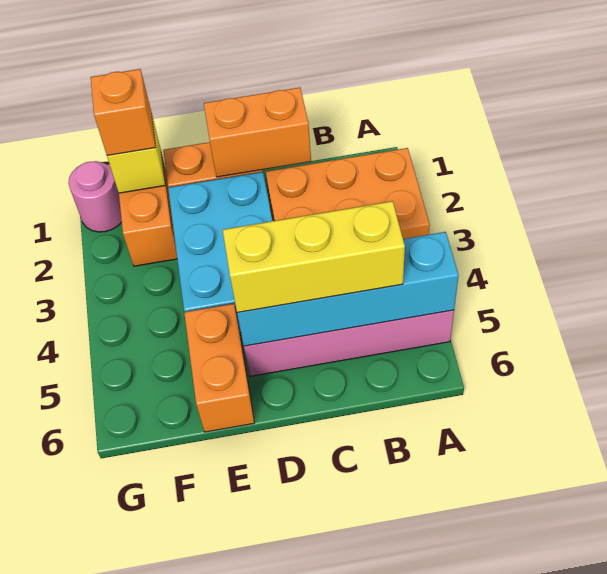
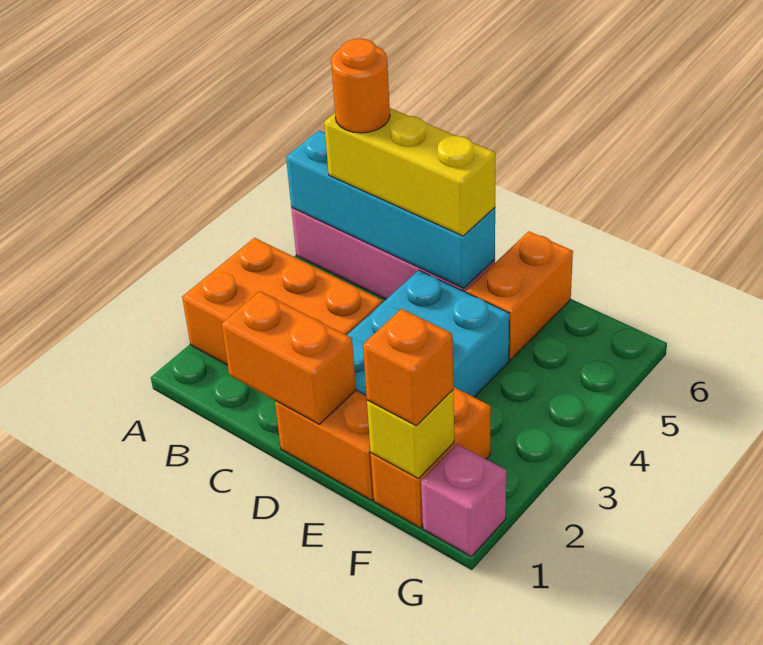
none -> orange 1x1 round brick [331,39,390,133]
pink 1x1 round brick [68,161,122,232] -> pink 1x1 brick [421,444,506,557]

